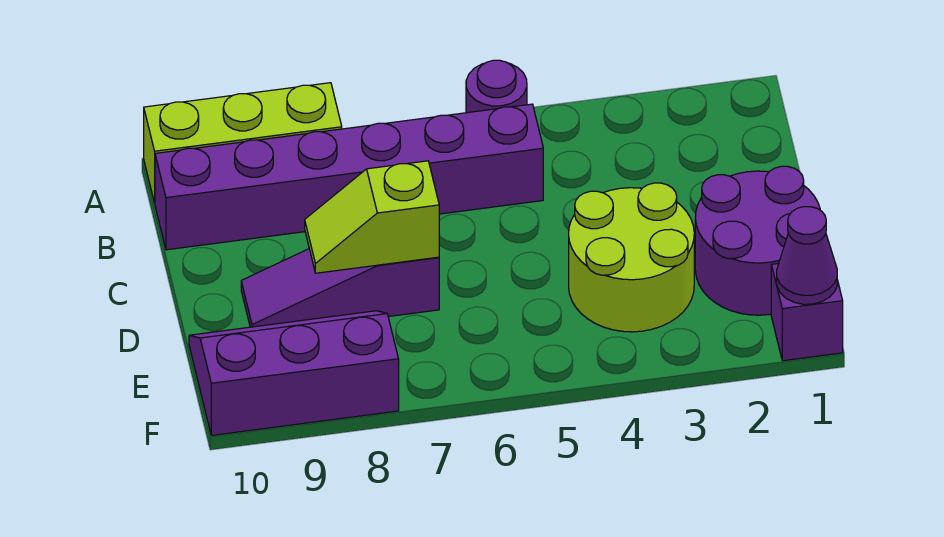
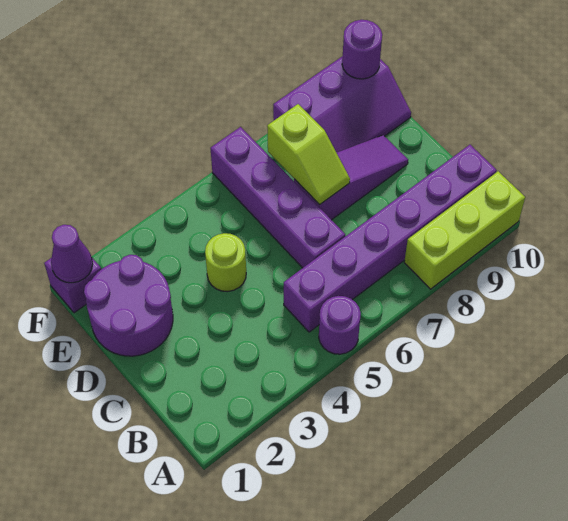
none -> purple 1x4 brick [211,127,345,268]
lime 2x2 round brick [569,183,694,332] -> lime 1x1 round brick [205,233,246,292]
lime 1x2 slope [305,161,439,273] -> lime 1x2 slope turned to [267,104,350,205]
none -> purple 1x1 round brick [342,20,382,79]

